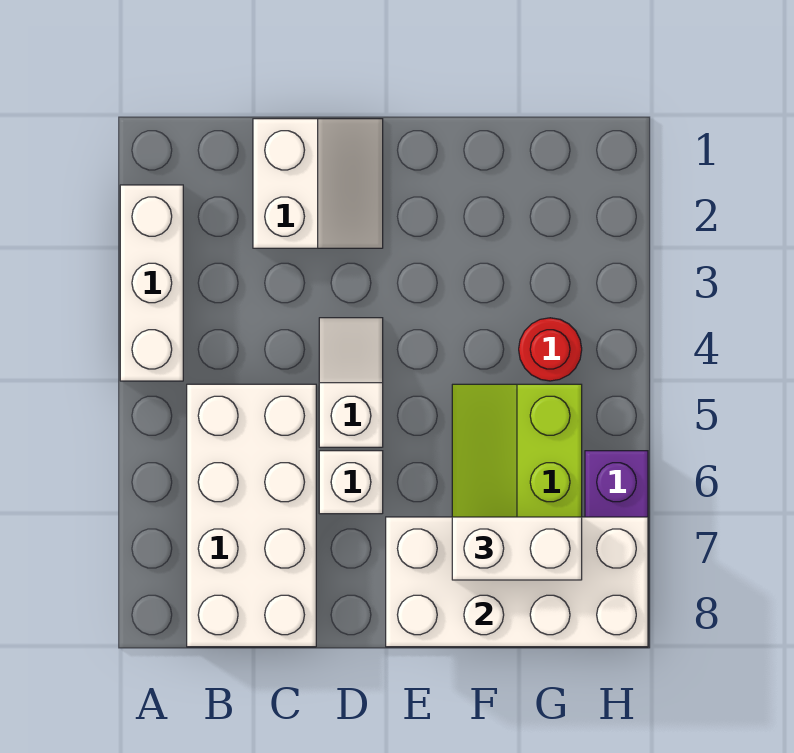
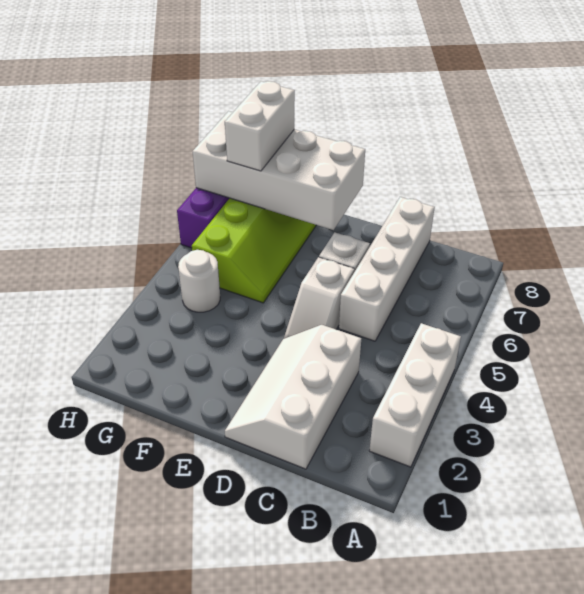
white 2x4 brick [187,384,316,647] -> white 1x4 brick [339,197,435,341]
white 2x2 slope [253,119,383,248] -> white 2x3 slope [225,325,361,469]
white 1x2 brick [452,517,582,580] -> white 1x2 brick turned to [225,81,295,171]
red 1x1 round brick [519,318,582,381] -> white 1x1 round brick [178,250,220,312]

